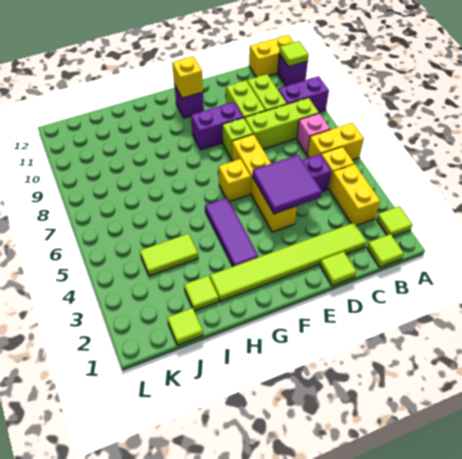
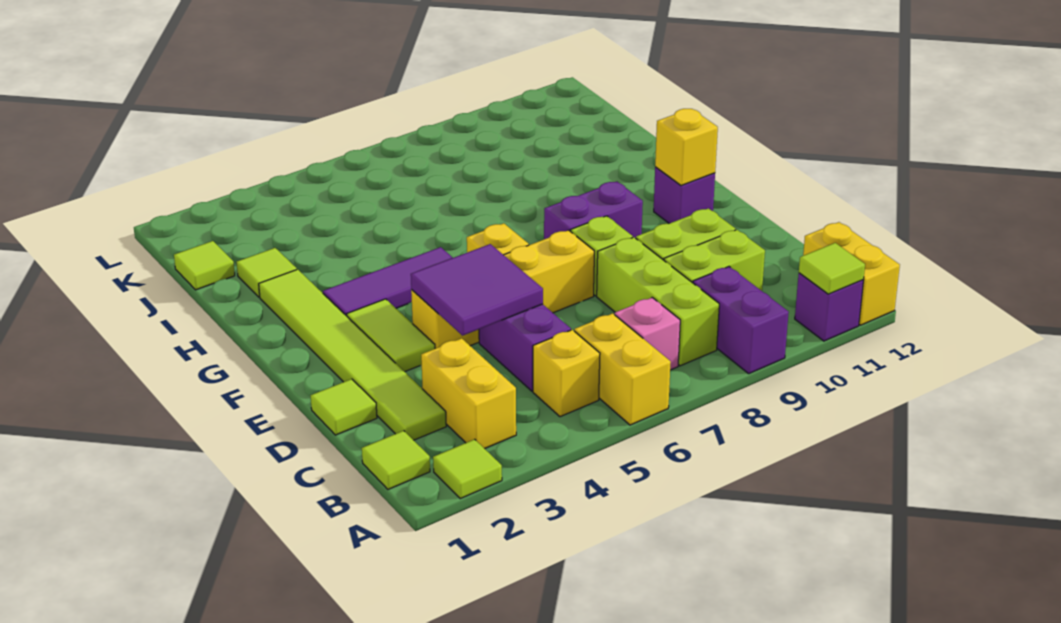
yellow 1x2 brick [330,164,380,226] -> yellow 1x2 brick turned to [421,338,516,449]
purple 1x2 brick [191,102,243,150] -> purple 1x2 brick turned to [544,181,643,239]
lime 1x2 tile [140,234,198,276] -> lime 1x2 tile moved to [347,299,435,372]

